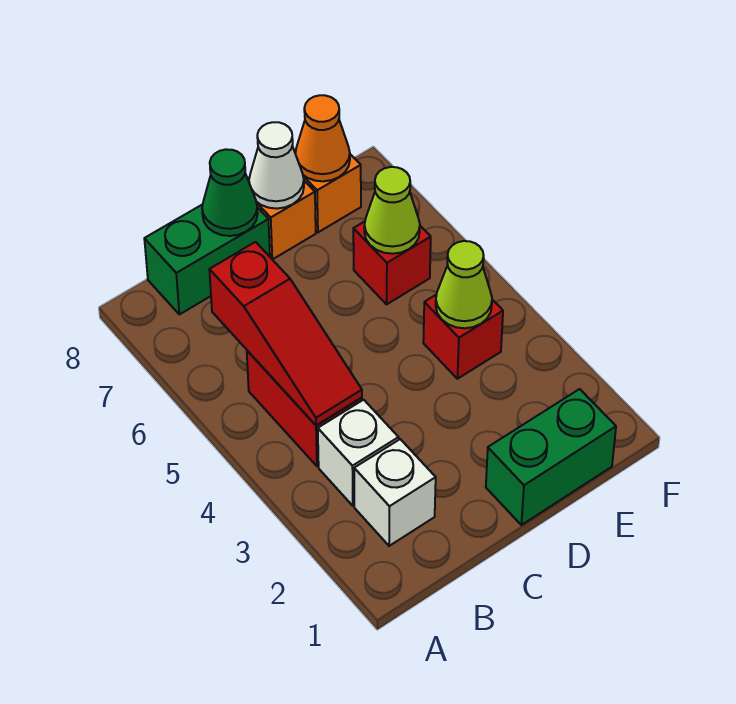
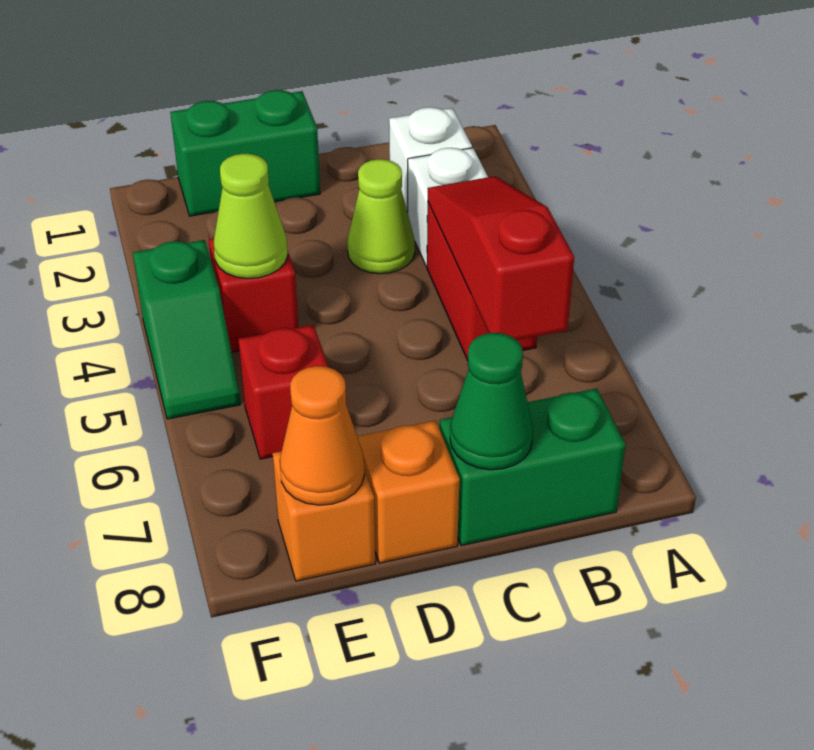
white 1x1 cone [249,122,304,209] -> none
lime 1x1 cone [364,167,420,254] -> lime 1x1 cone moved to [347,159,415,274]
none -> green 1x2 slope [133,240,240,419]

